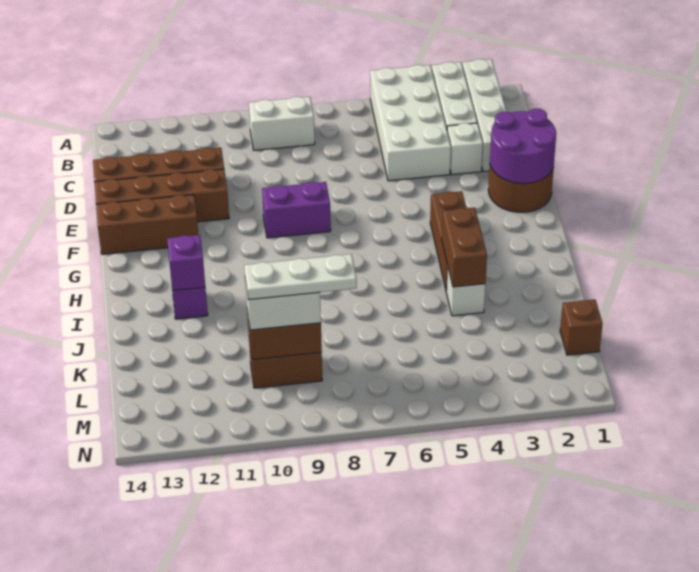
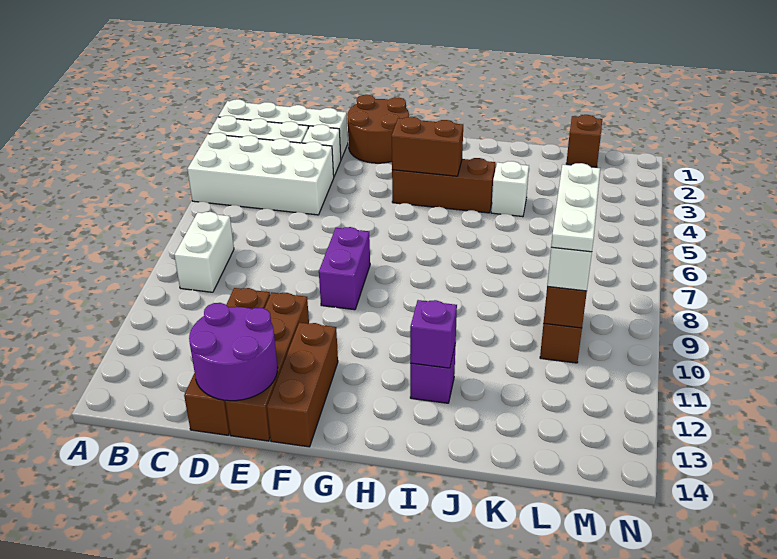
purple 2x2 round brick [490,109,556,184] -> purple 2x2 round brick moved to [189,303,278,401]
brown 1x2 brick [442,208,487,287] -> brown 1x2 brick moved to [392,117,463,176]

